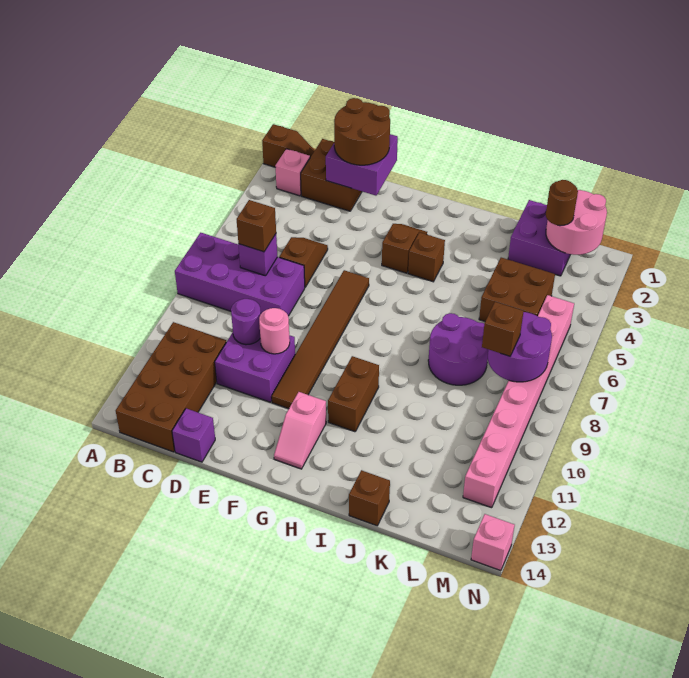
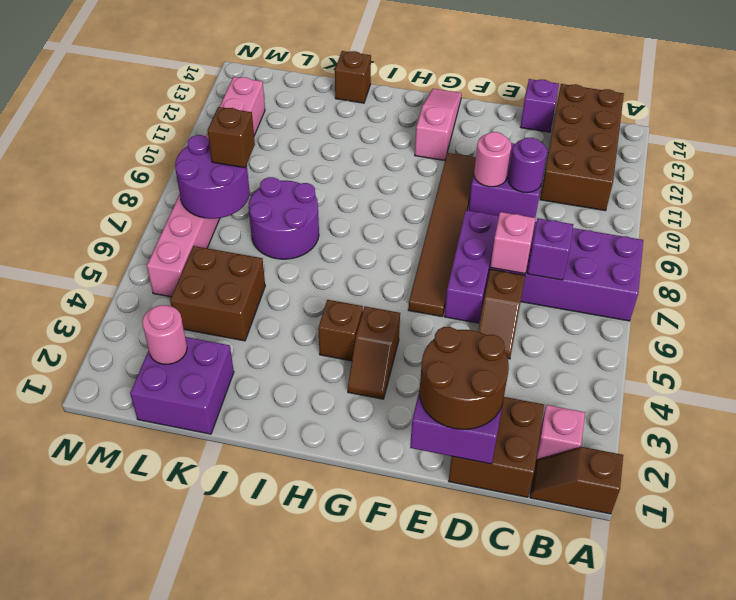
brown 1x1 brick [237,200,276,252] -> none
none -> purple 1x3 brick [444,210,499,323]
pink 1x2 slope [274,392,326,469] -> pink 1x3 slope [415,89,462,161]
brown 1x2 brick [328,356,379,432] -> none
pink 2x2 round brick [546,190,607,255] -> pink 1x1 round brick [142,305,187,364]
brown 1x1 round brick [546,180,578,226] -> none
pink 1x1 brick [471,514,515,571] -> pink 1x1 brick moved to [490,212,535,274]

